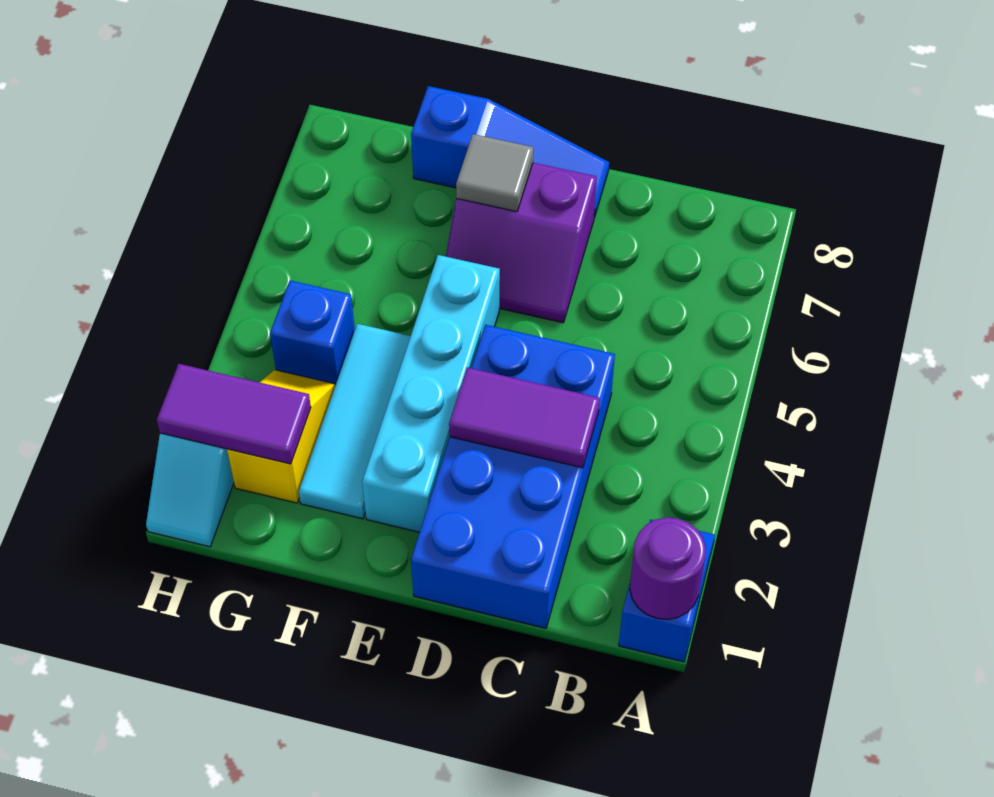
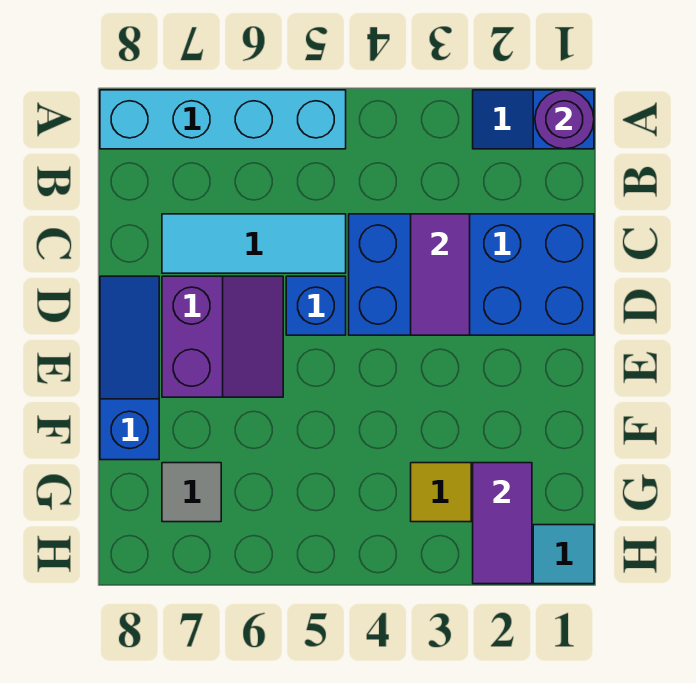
cyan 1x4 brick [362,255,500,532] -> cyan 1x4 brick moved to [100,90,346,149]
grey 1x1 tile [456,134,533,212] -> grey 1x1 tile moved to [162,463,221,522]
cyan 1x3 tile [299,324,411,519] -> cyan 1x3 tile moved to [162,214,346,273]
blue 1x1 brick [270,281,355,385] -> blue 1x1 brick moved to [286,276,346,335]

